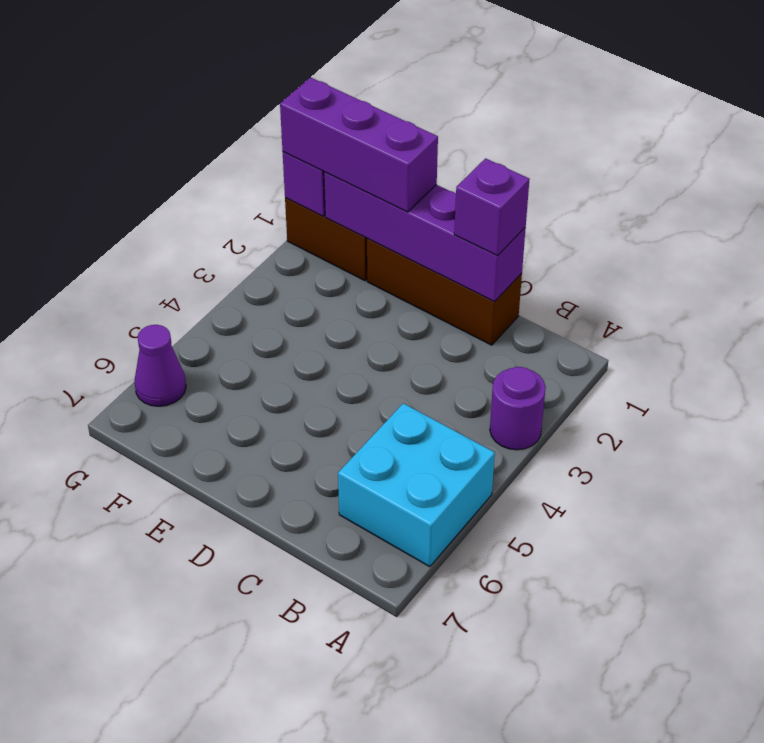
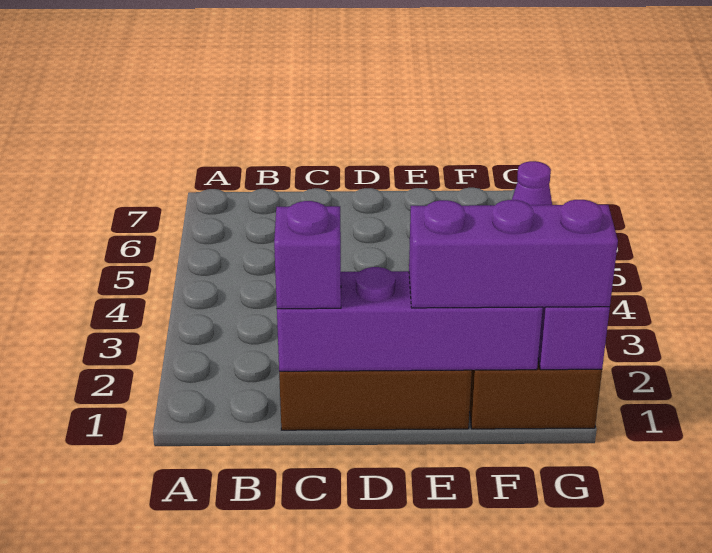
purple 1x1 round brick [490,367,546,450] -> none
cyan 2x2 brick [338,403,495,567] -> none

